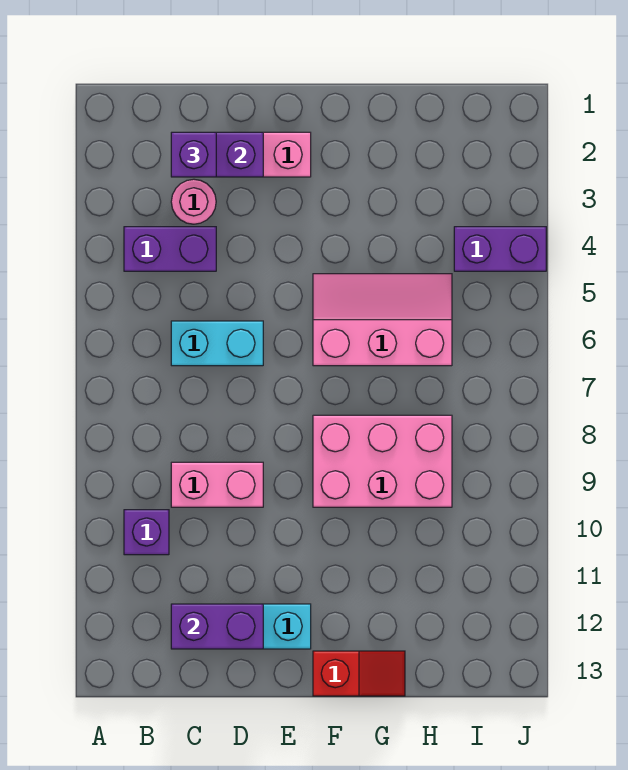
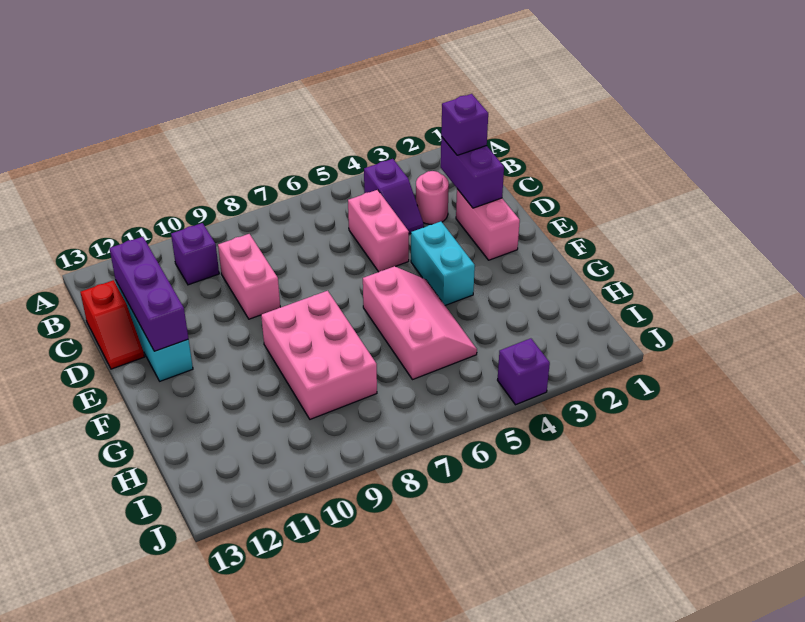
purple 1x2 brick [124,227,216,271] -> purple 1x2 slope [364,159,424,234]
none -> pink 1x2 brick [348,190,409,272]
cyan 1x2 brick [171,321,263,366] -> cyan 1x2 brick moved to [411,222,475,305]
purple 1x2 brick [171,604,263,649] -> purple 1x3 brick [109,237,188,351]
red 1x2 slope [313,651,405,696] -> red 1x2 slope moved to [80,280,144,369]
purple 1x2 brick [454,227,546,271] -> purple 1x1 brick [498,338,550,405]

